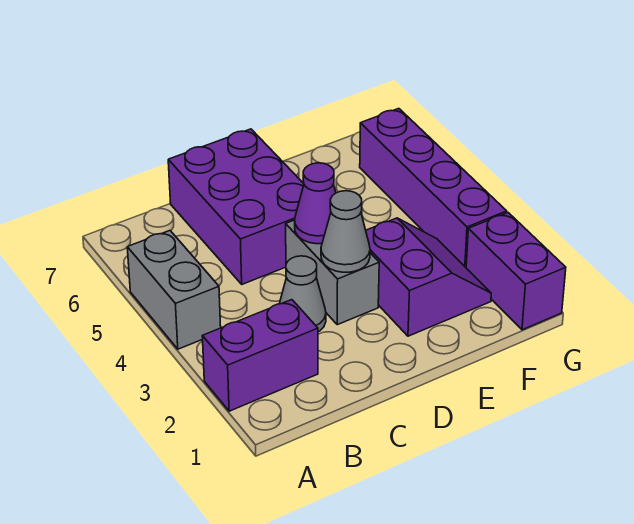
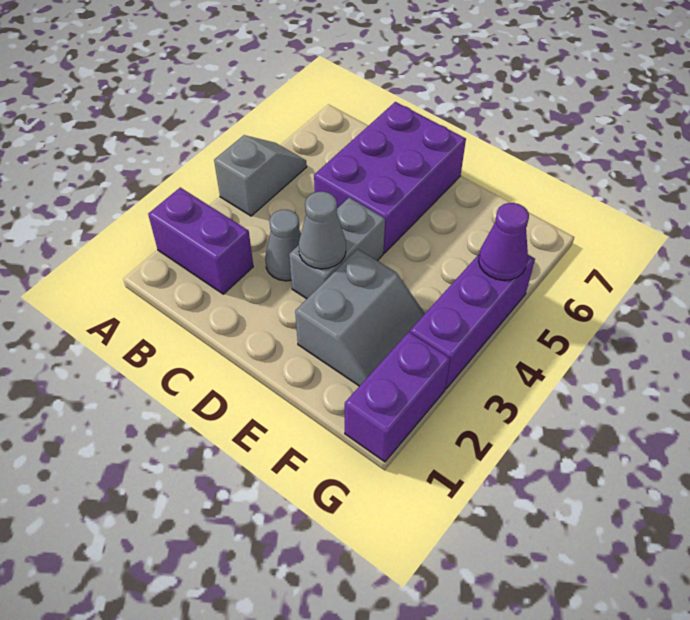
grey 1x2 brick [127,231,221,349] -> grey 1x2 slope [214,135,307,216]
purple 1x1 cone [295,163,336,244] -> purple 1x1 cone moved to [478,203,529,280]
purple 2x2 slope [366,218,491,336] -> grey 2x2 slope [295,249,425,386]
purple 1x4 brick [360,108,507,267] -> purple 1x3 brick [410,255,535,389]

